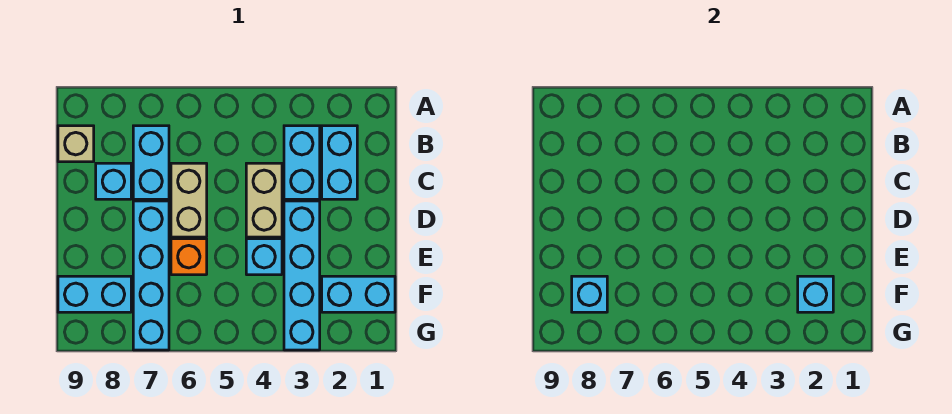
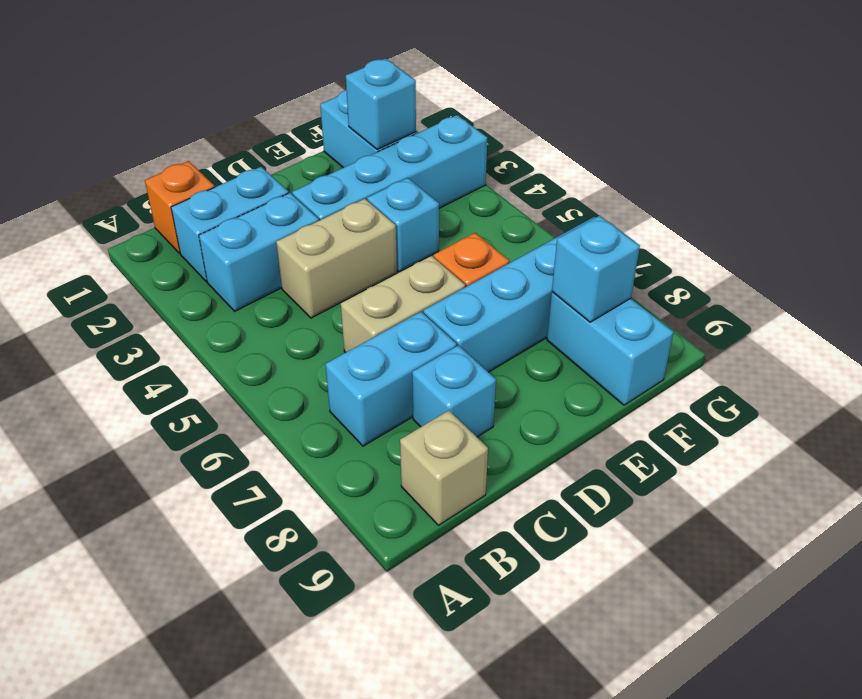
none -> orange 1x1 brick [145,161,215,253]

